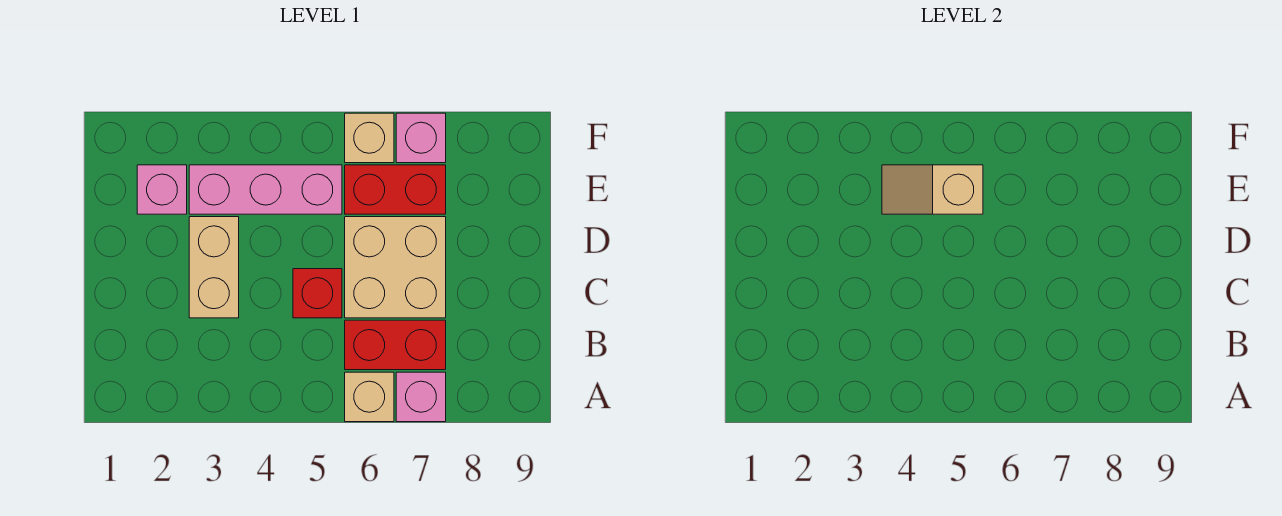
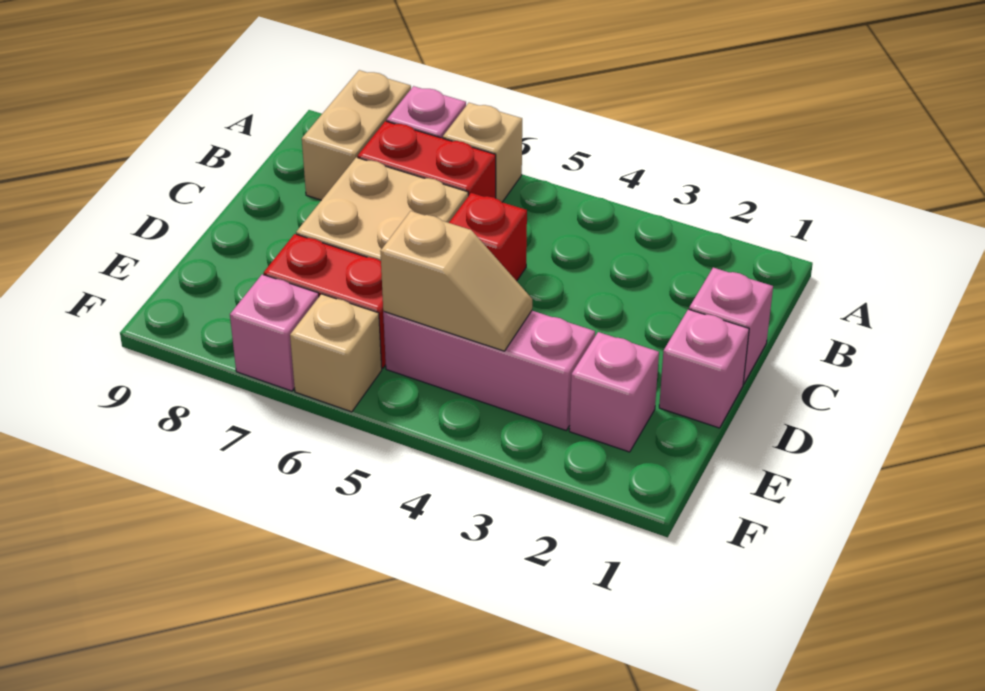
none -> pink 1x1 brick [689,267,773,384]
tan 1x2 brick [189,217,239,318] -> tan 1x2 brick moved to [302,70,411,200]
none -> pink 1x1 brick [659,309,749,428]

